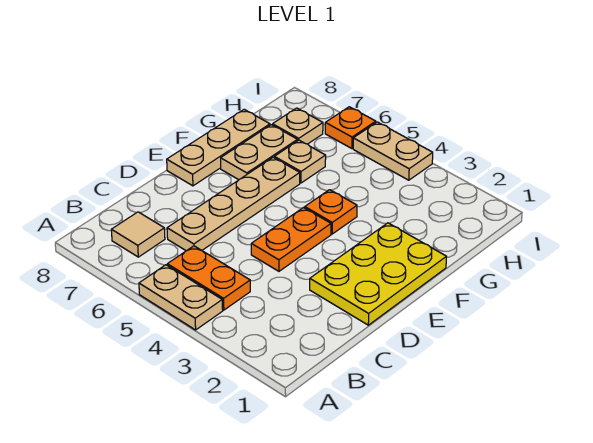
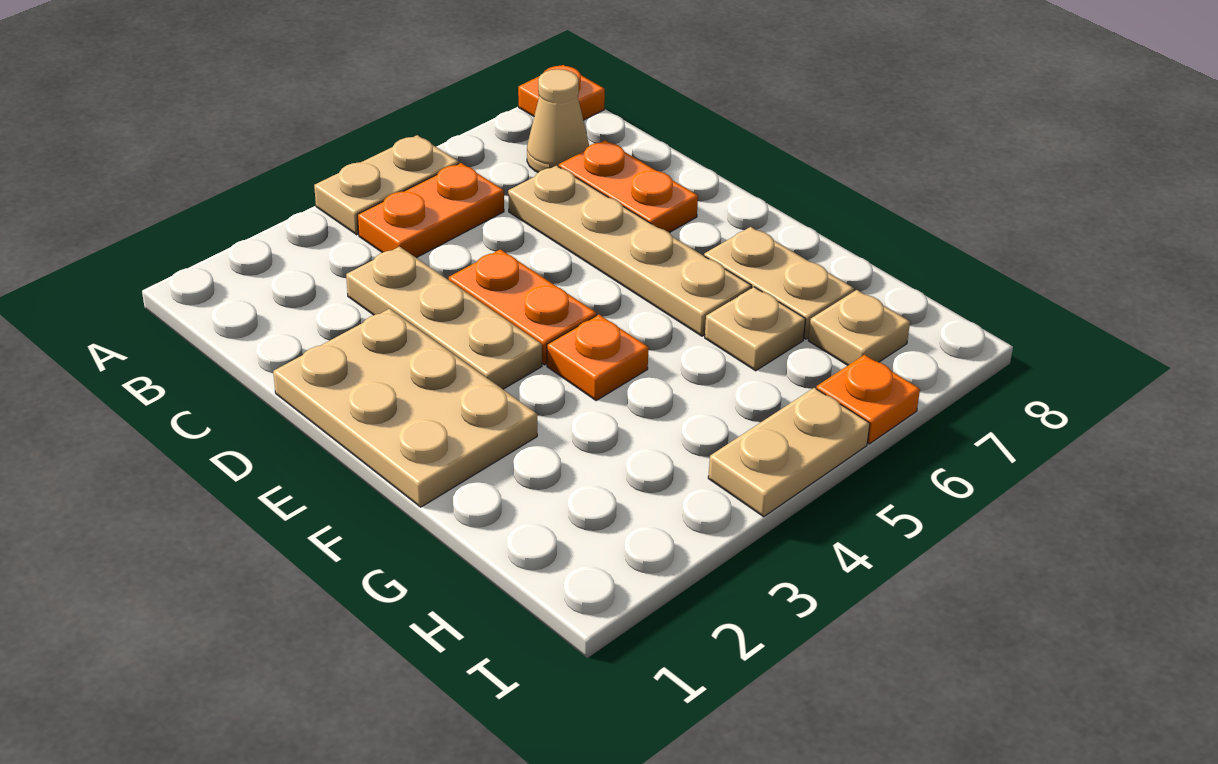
none -> orange 1x1 plate [518,65,605,120]
tan 1x1 tile [111,212,165,257] -> tan 1x1 cone [527,69,589,172]
none -> orange 1x2 plate [559,140,698,233]
yellow 2x3 plate [310,223,446,325] -> tan 2x3 plate [273,309,537,507]
tan 1x3 plate [167,109,270,186] -> tan 1x3 plate moved to [346,247,542,389]

